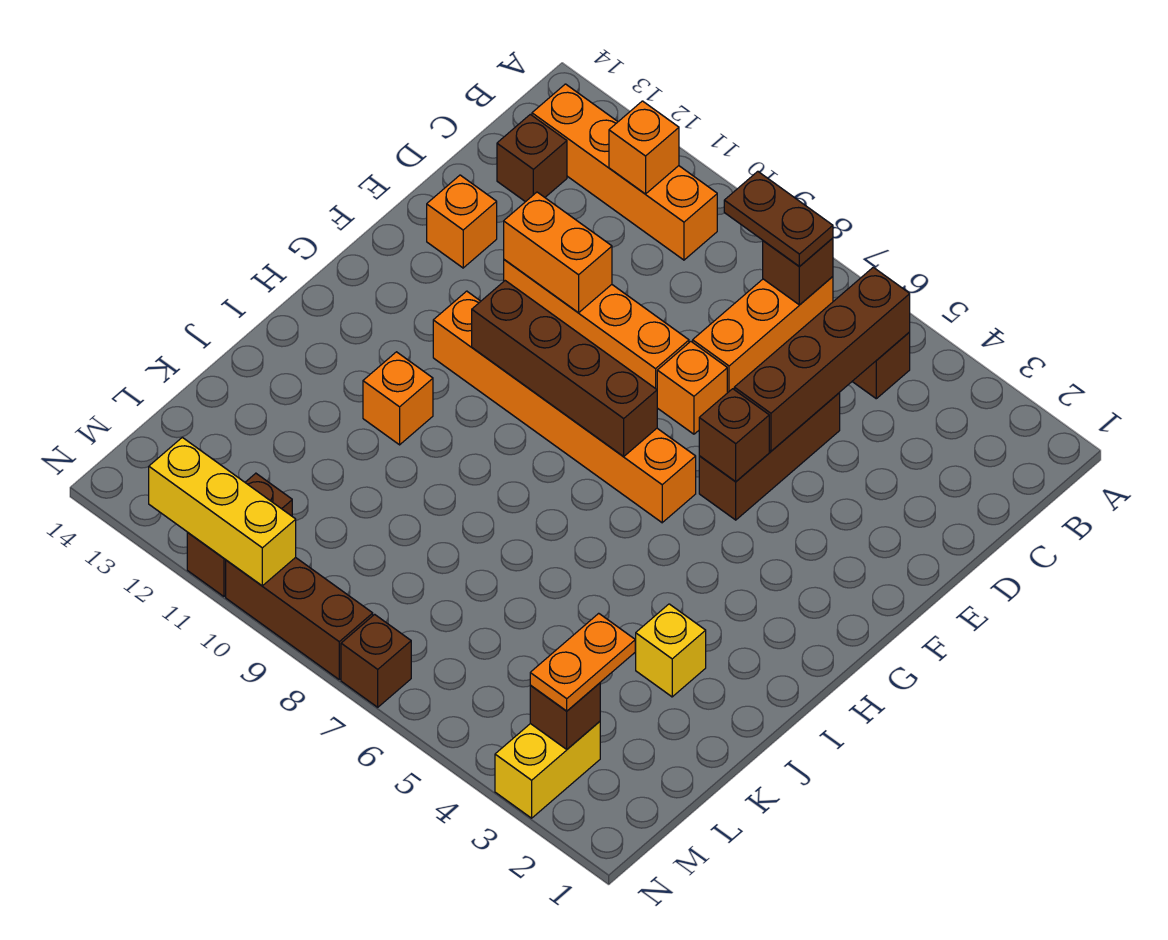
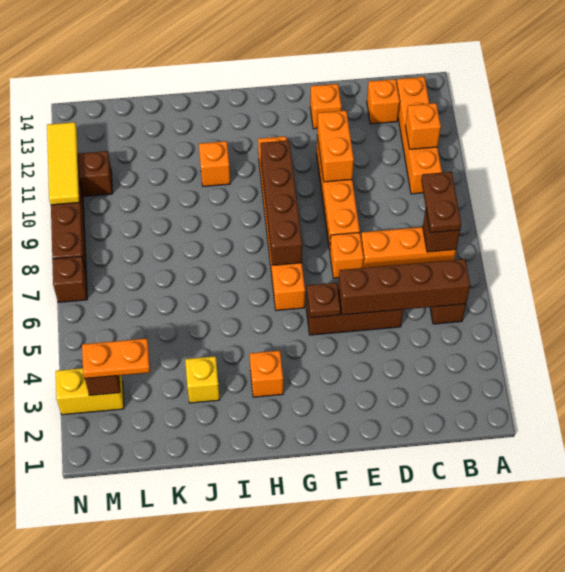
brown 1x1 brick [497,114,567,202] -> orange 1x1 brick [367,79,400,124]
brown 1x1 brick [699,389,769,482] -> brown 1x1 plate [307,283,341,318]
none -> orange 1x1 brick [250,351,283,397]
yellow 1x3 brick [149,437,296,586] -> yellow 1x3 tile [47,122,80,205]

